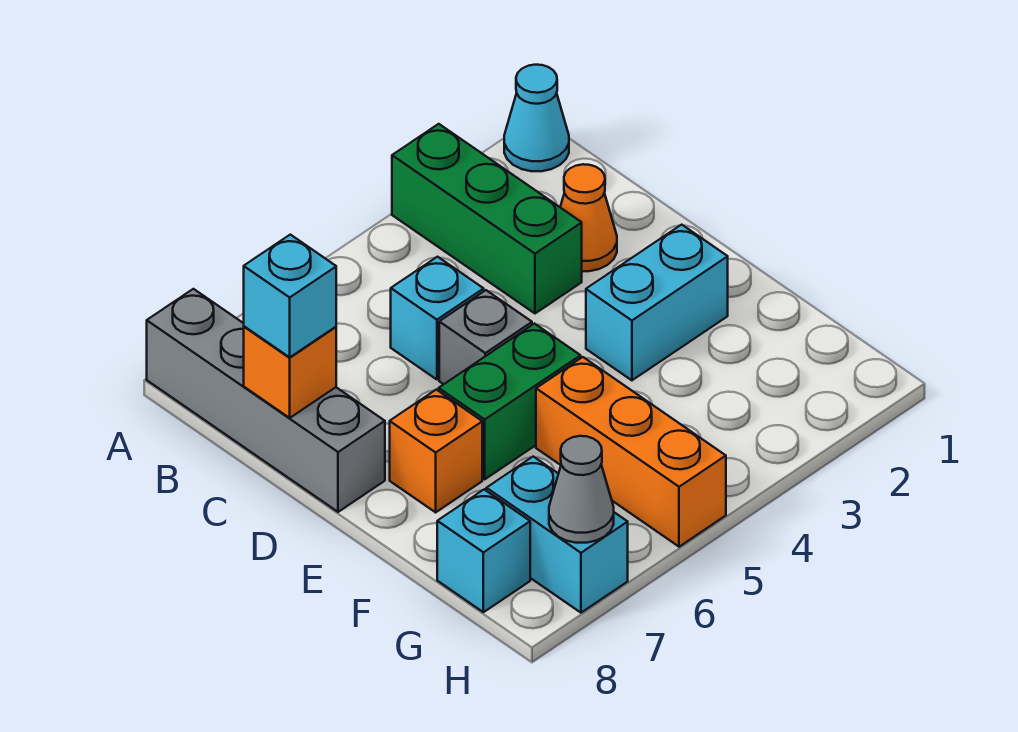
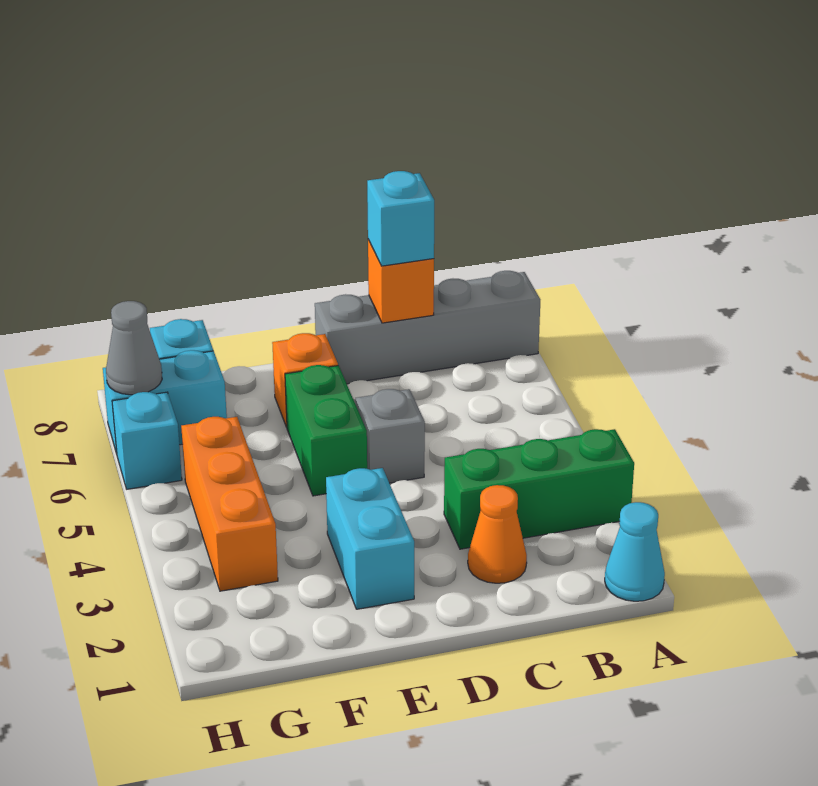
cyan 1x1 brick [391,257,484,379] -> cyan 1x1 brick moved to [112,392,182,489]
orange 1x3 brick [536,357,726,547] -> orange 1x3 brick turned to [181,417,278,591]

